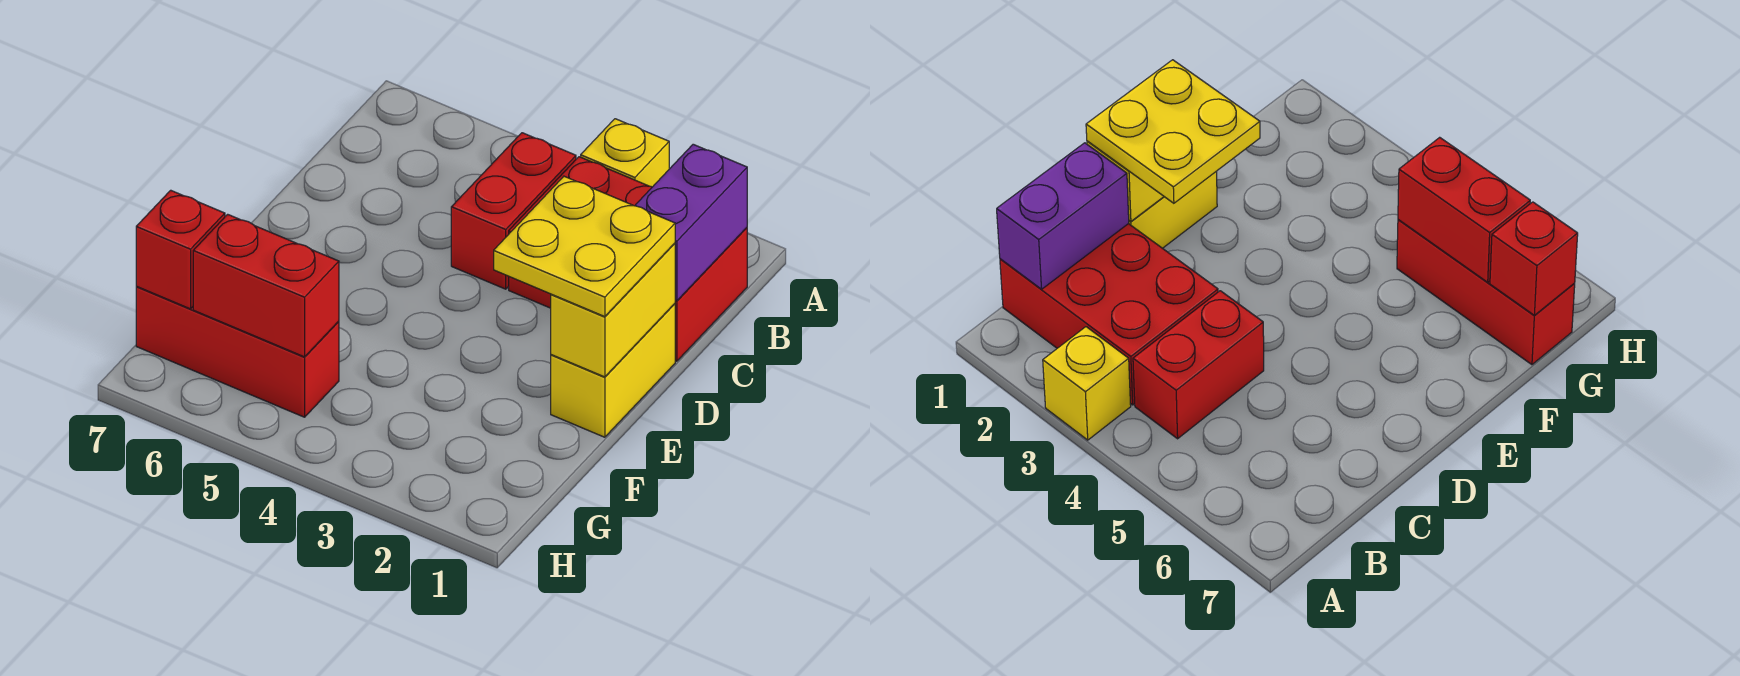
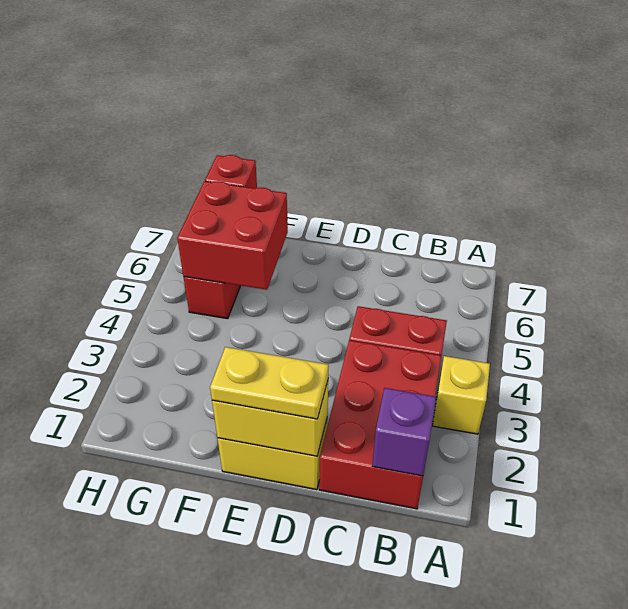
purple 1x2 brick [635,144,747,301] -> purple 1x1 brick [372,388,436,476]
yellow 2x2 plate [494,176,675,317] -> yellow 1x2 plate [210,347,329,419]
red 1x2 brick [193,214,339,357] -> red 2x2 brick [177,181,288,290]

